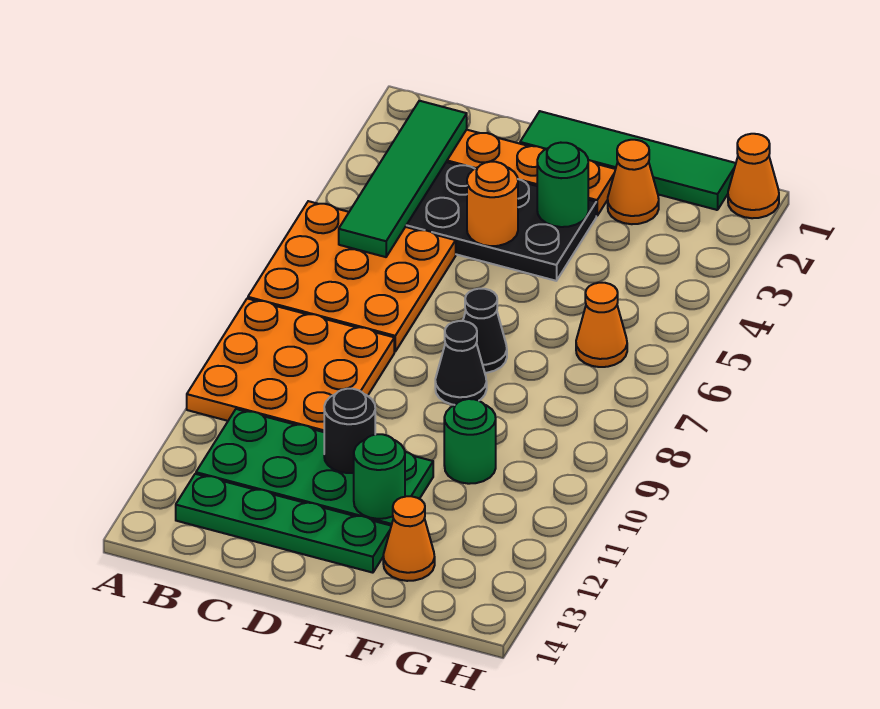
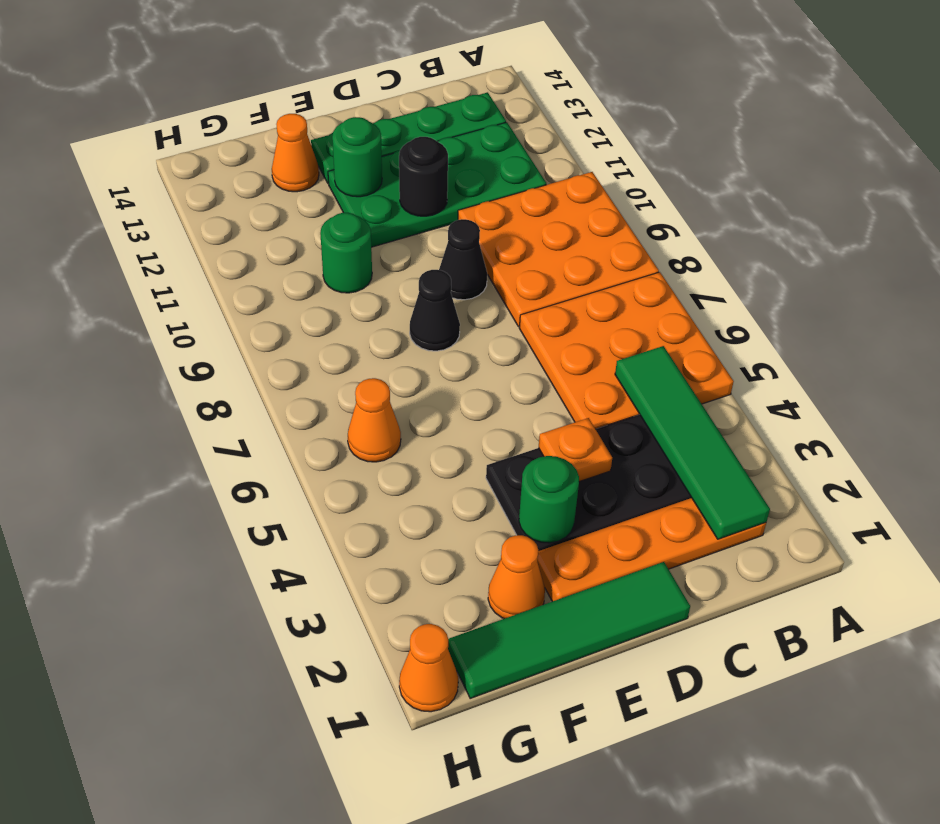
orange 1x1 round brick [467,162,518,246] -> orange 1x1 plate [539,418,612,482]
black 1x1 cone [463,289,507,373] -> black 1x1 cone moved to [439,219,487,300]

